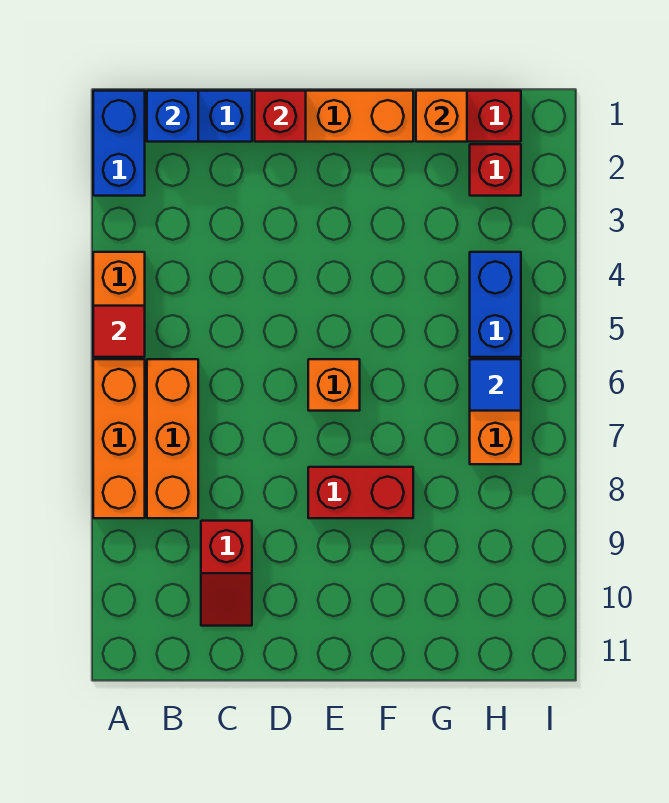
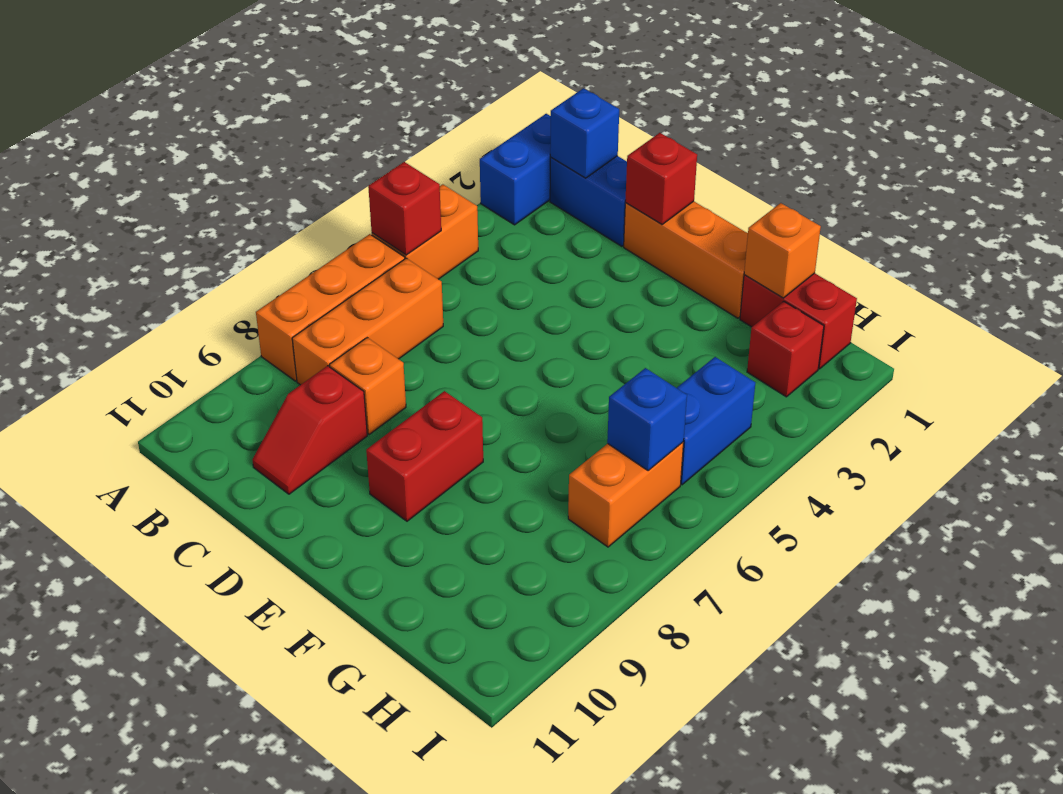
red 1x1 tile [93,306,145,357] -> red 1x1 brick [368,162,441,255]
orange 1x1 brick [308,359,360,411] -> orange 1x1 brick moved to [330,338,406,434]
red 1x2 brick [308,467,413,518] -> red 1x2 brick turned to [366,391,483,521]
blue 1x1 tile [470,359,521,411] -> blue 1x1 brick [607,368,687,471]

